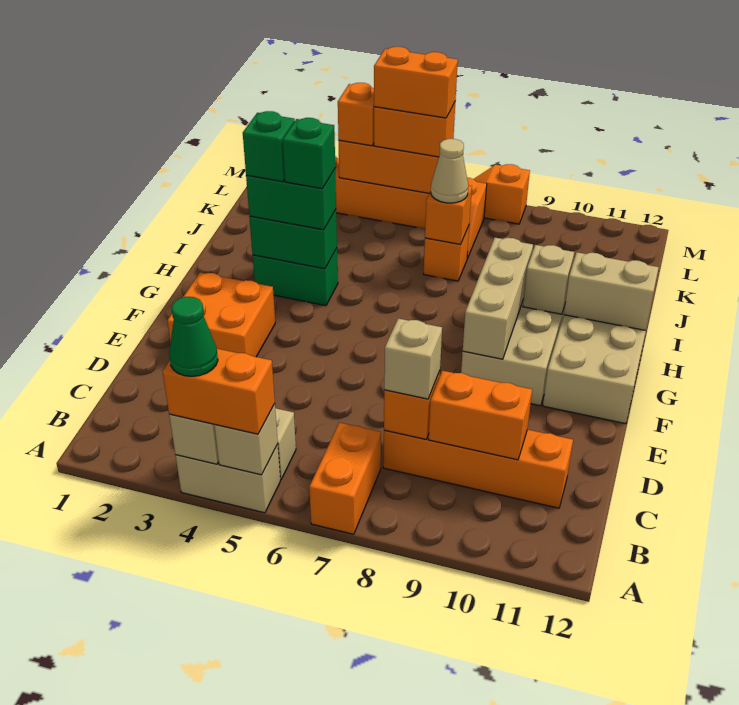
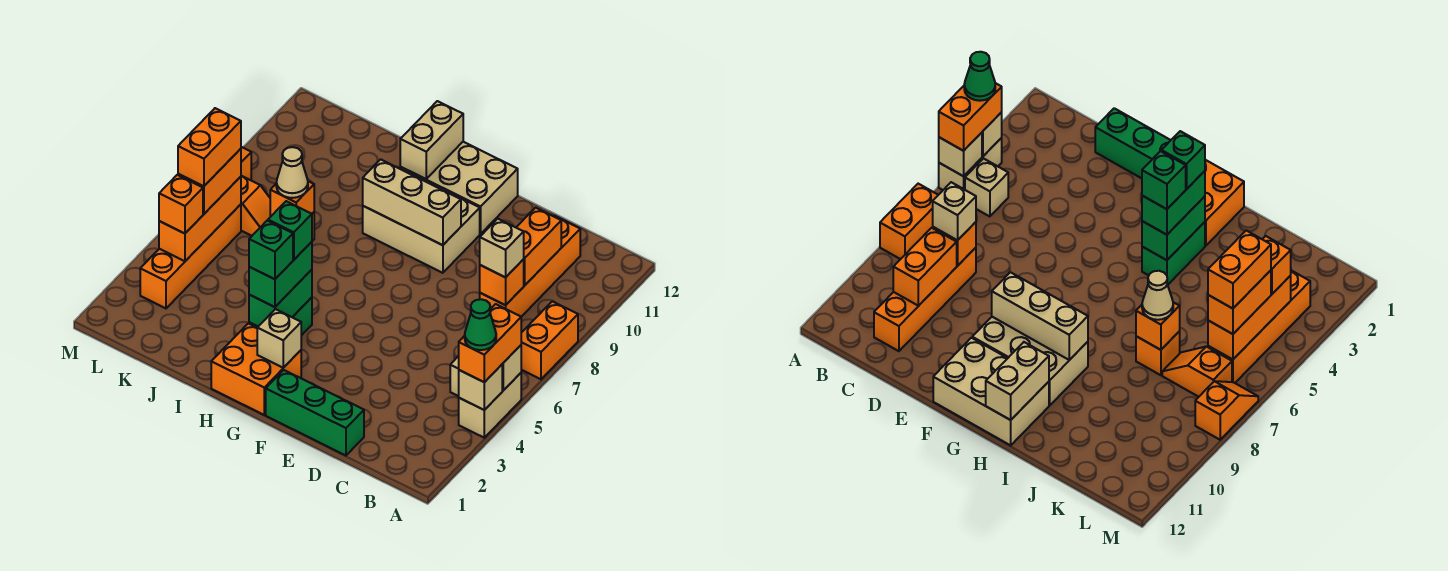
orange 1x2 brick [309,422,381,534] -> orange 1x2 brick turned to [521,301,578,379]
none -> green 1x3 brick [266,370,364,455]
orange 2x2 brick [167,272,275,357] -> orange 2x2 brick moved to [211,323,301,415]
tan 1x1 brick [523,245,574,314] -> tan 1x1 brick moved to [257,309,301,368]

